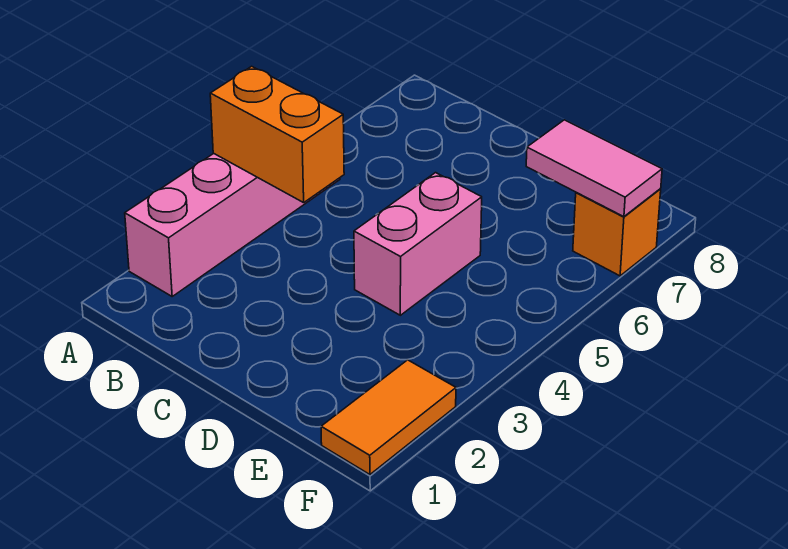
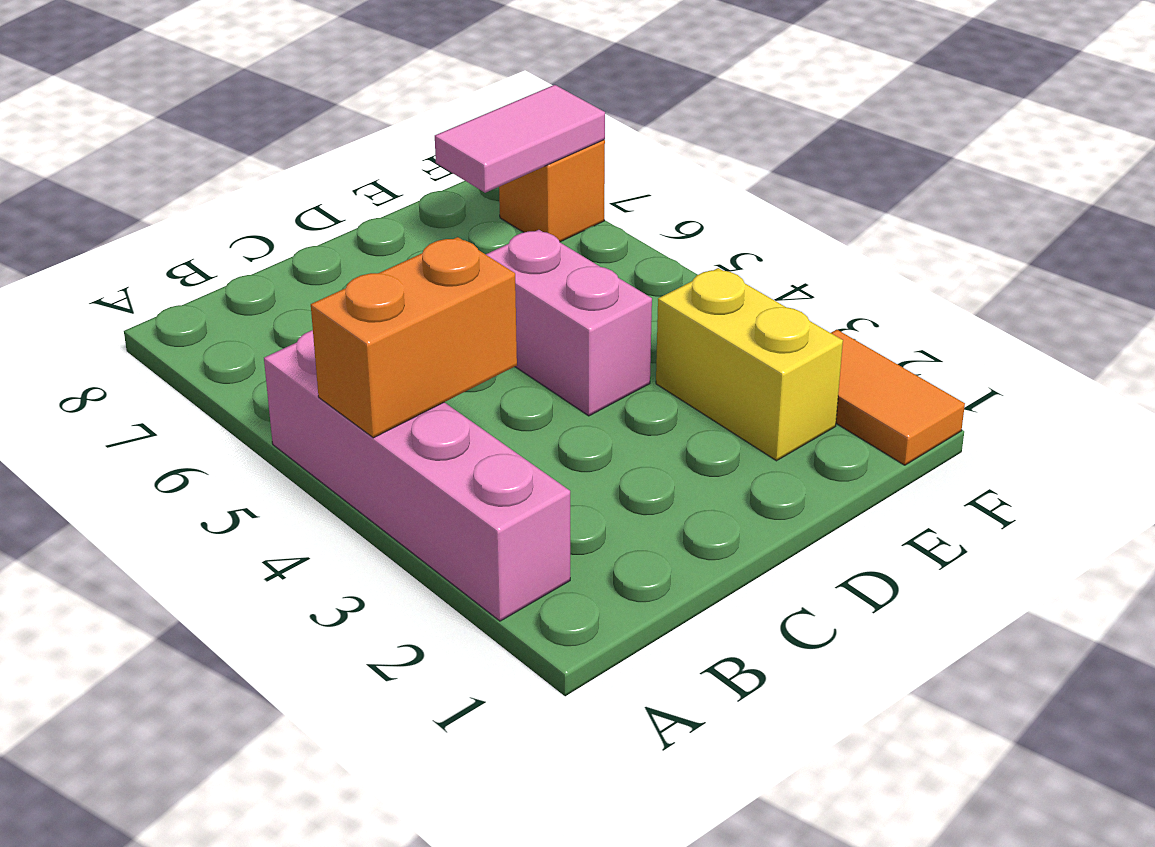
none -> yellow 1x2 brick [656,268,843,461]

